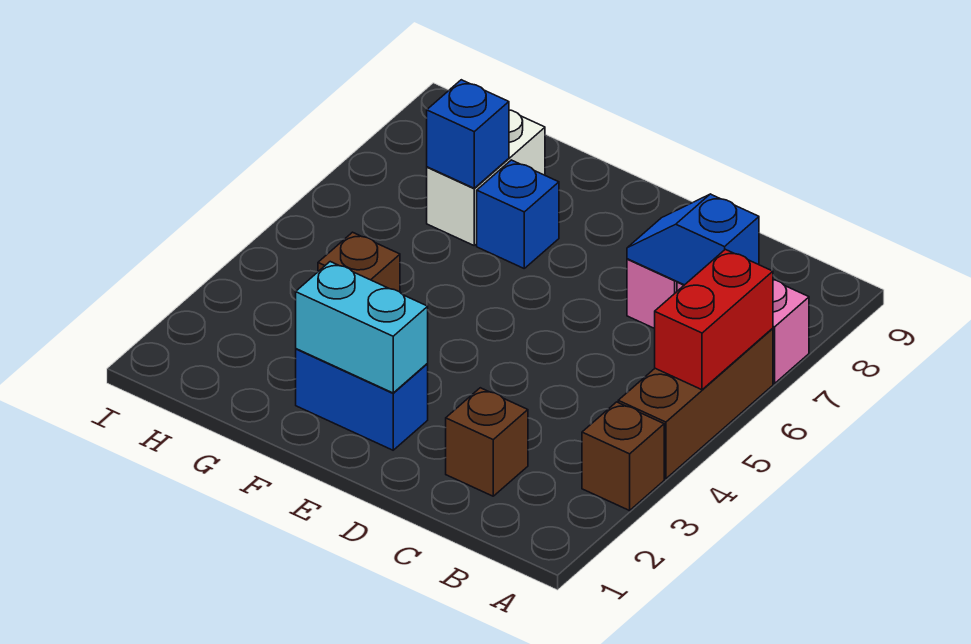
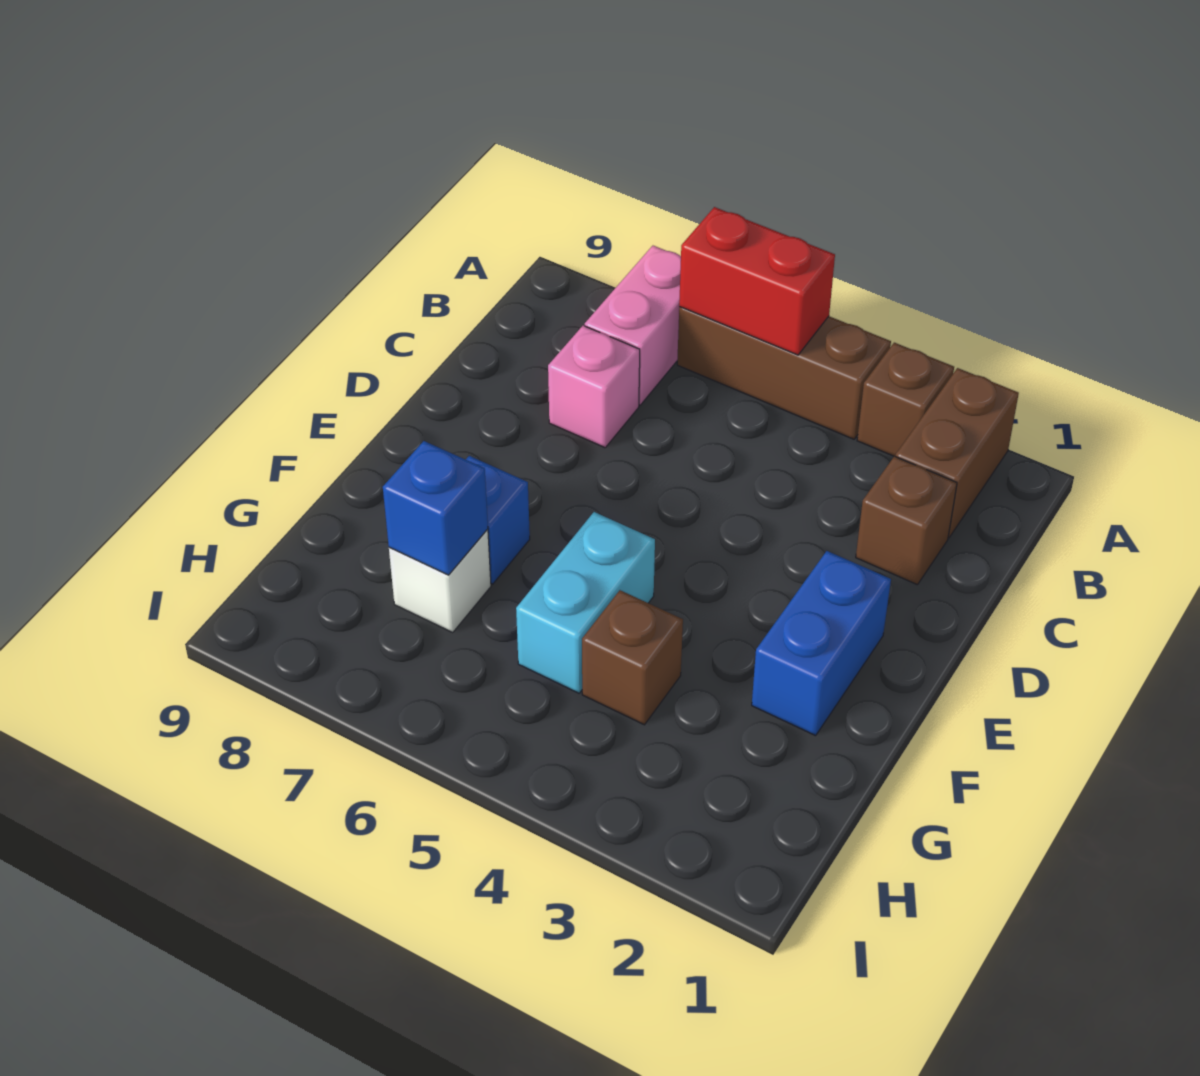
none -> brown 1x2 brick [895,368,1019,538]
blue 1x2 slope [627,194,759,285] -> none
cyan 1x2 brick [296,262,428,393] -> cyan 1x2 brick moved to [516,512,655,693]
white 1x2 brick [427,110,545,245] -> white 1x1 brick [389,529,491,632]

